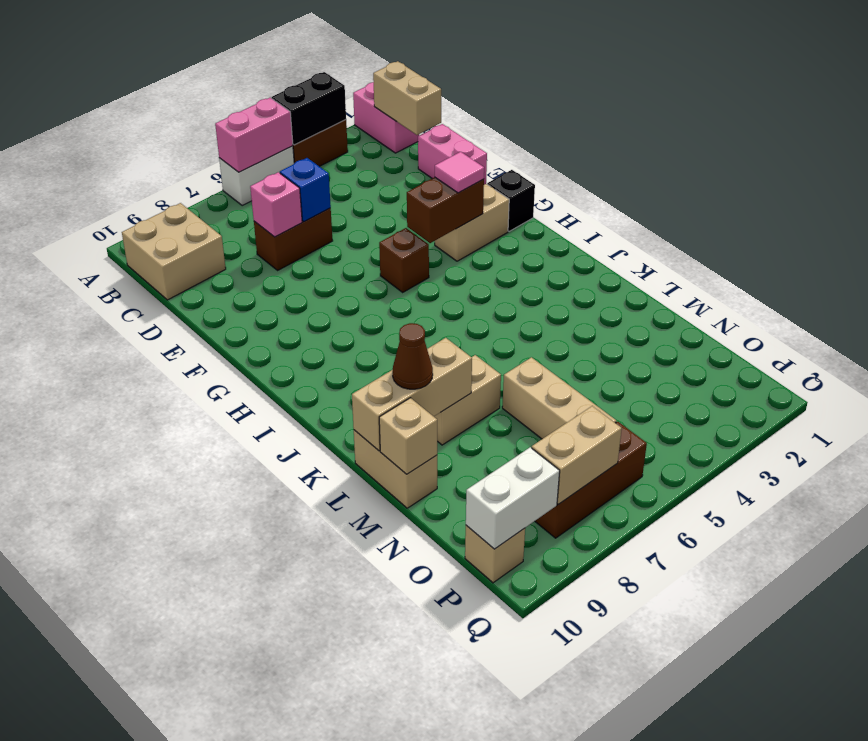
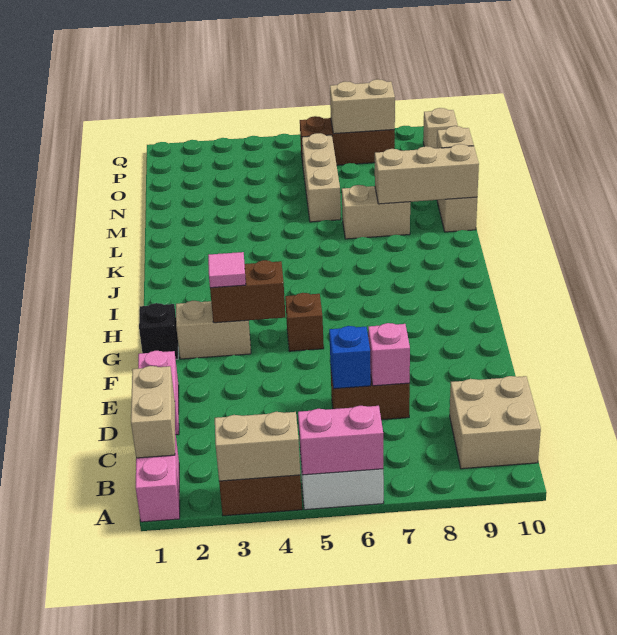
black 1x2 brick [272,72,346,145] -> tan 1x2 brick [215,412,300,481]
brown 1x1 cone [393,323,433,389] -> none
white 1x2 brick [466,447,560,549] -> none

